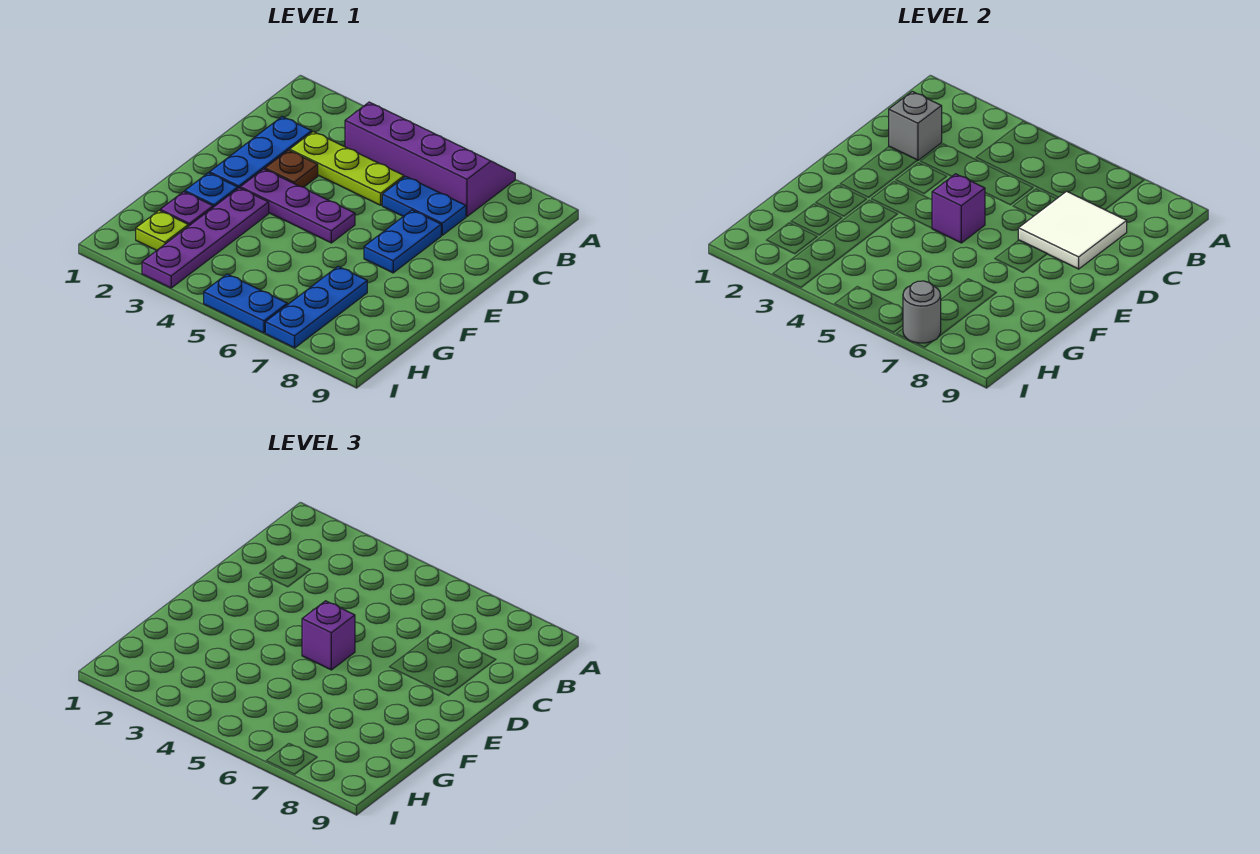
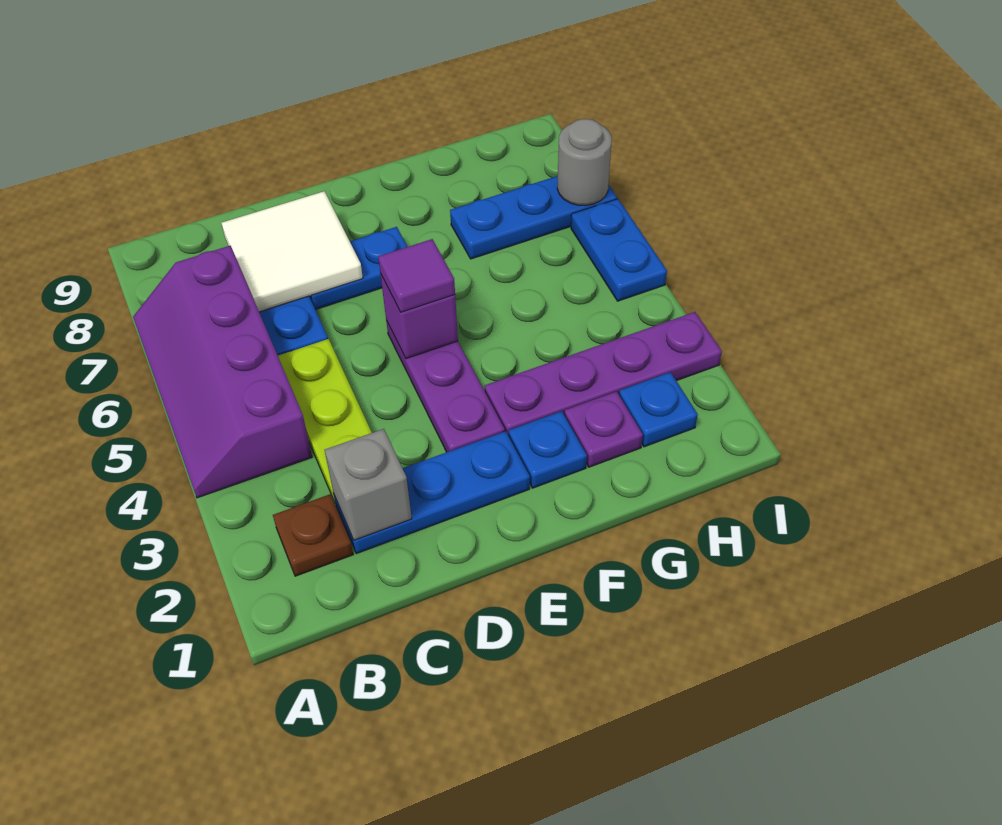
brown 1x1 plate [265,150,318,187] -> brown 1x1 plate moved to [273,494,353,576]
purple 1x1 brick [302,601,355,670] -> purple 1x1 tile [378,239,455,312]
lime 1x1 plate [136,210,188,250] -> blue 1x1 plate [619,372,698,447]

